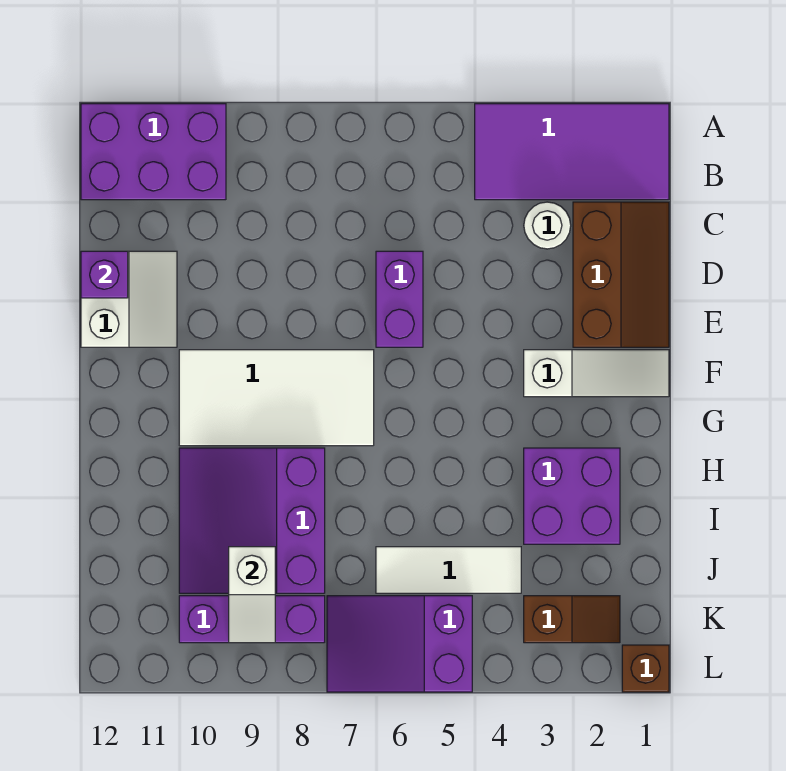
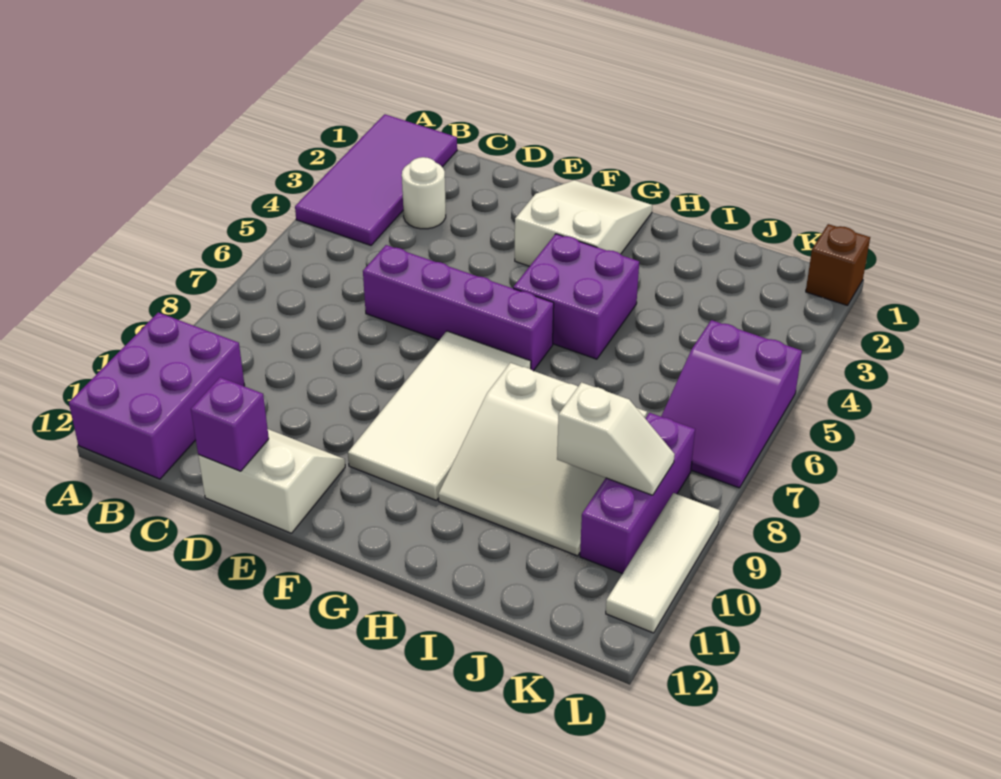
brown 2x3 slope [573,202,669,347] -> none
purple 1x2 brick [376,251,423,347] -> purple 1x4 brick [363,245,554,371]
white 1x3 slope [524,350,669,397] -> white 2x3 slope [515,180,652,266]
purple 2x2 brick [524,448,620,544] -> purple 2x2 brick moved to [513,234,639,359]
purple 3x3 slope [179,448,325,593] -> white 3x3 slope [438,363,647,556]
white 1x3 tile [376,547,521,593] -> white 1x3 tile moved to [606,493,720,633]
brown 1x2 slope [524,596,620,643] -> none

